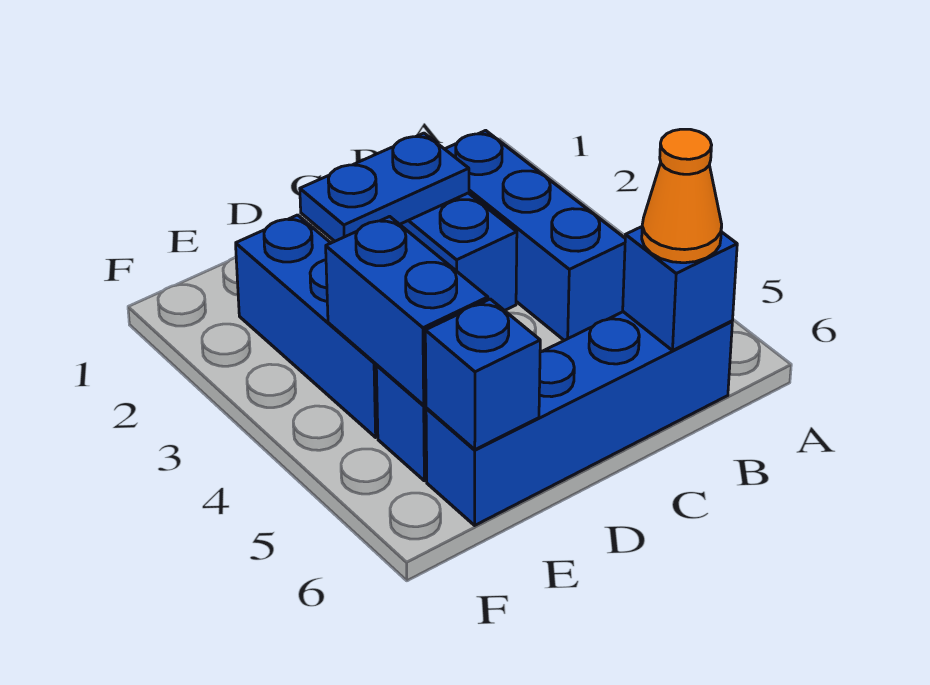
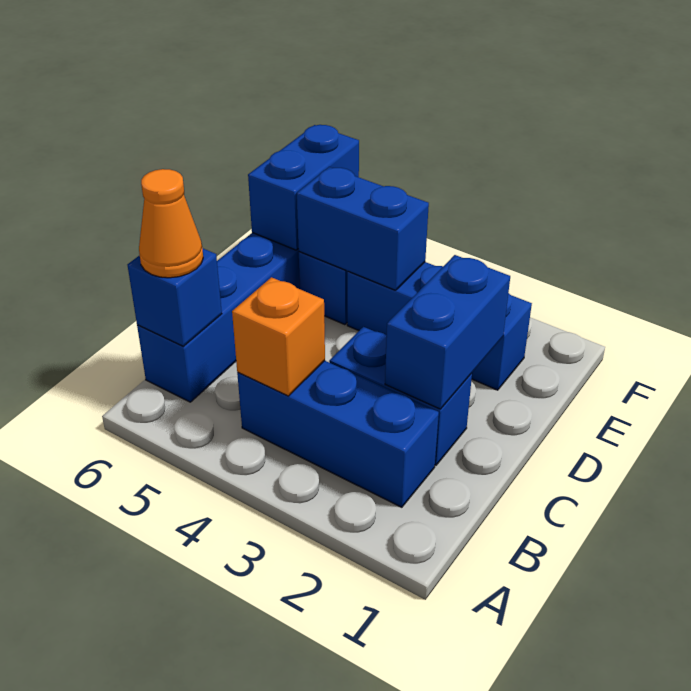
none -> orange 1x1 brick [232,277,325,396]
blue 1x2 plate [300,133,469,241] -> blue 1x2 brick [385,255,510,409]
blue 1x1 brick [425,299,540,450] -> blue 1x2 brick [248,125,359,250]

